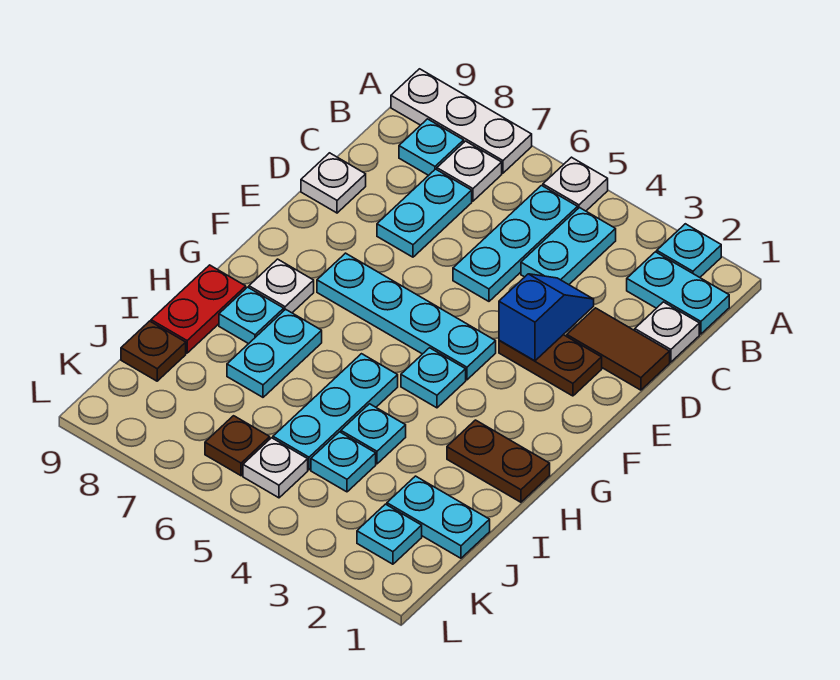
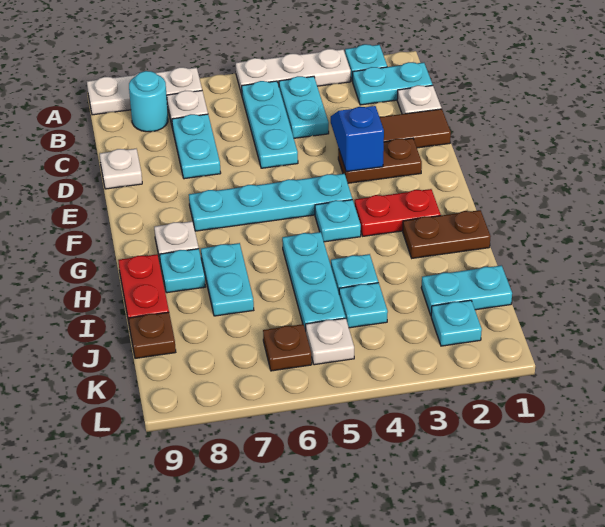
white 1x1 plate [543,157,608,211] -> white 1x3 plate [236,49,351,94]
cyan 1x1 plate [399,119,464,175] -> cyan 1x1 round brick [129,71,168,132]
none -> red 1x2 plate [355,189,441,236]

